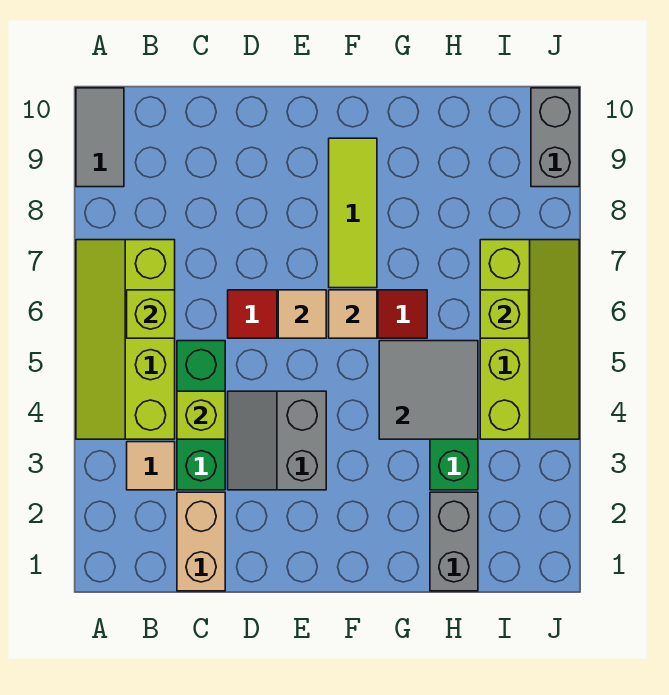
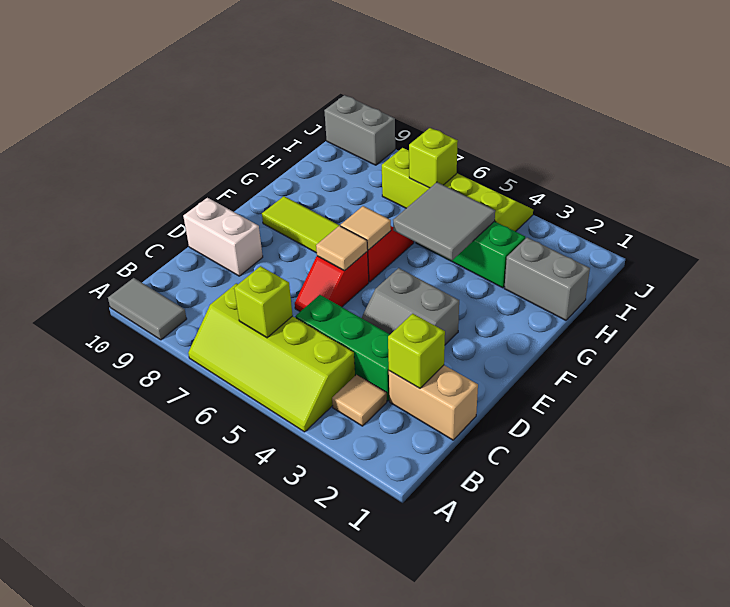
lime 1x1 brick [177,391,225,439] -> lime 1x1 brick moved to [388,314,445,388]
none -> white 1x2 brick [183,198,263,276]

